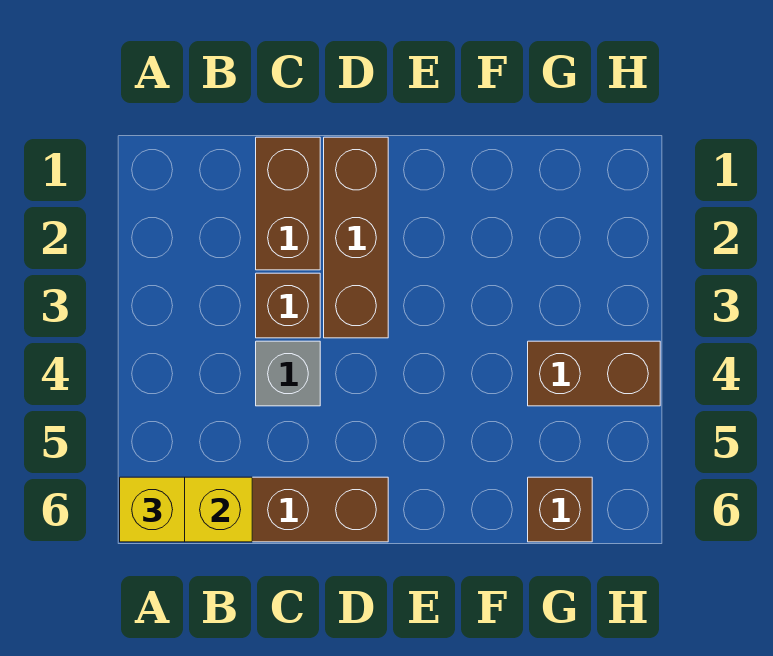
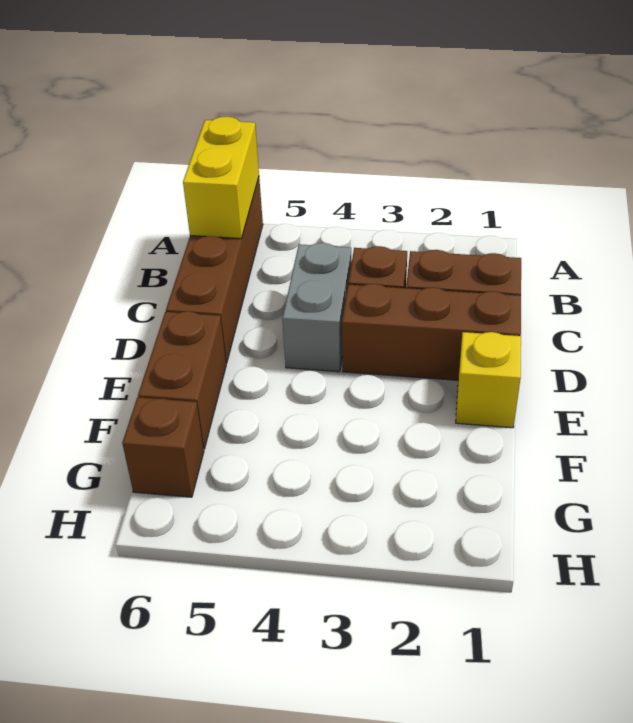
yellow 1x1 brick [120,477,185,542] -> yellow 1x1 brick moved to [456,332,521,428]
grey 1x1 brick [256,341,320,406] -> grey 1x2 brick [283,243,352,372]
brown 1x2 brick [528,341,660,406] -> brown 1x2 brick moved to [138,311,226,449]

